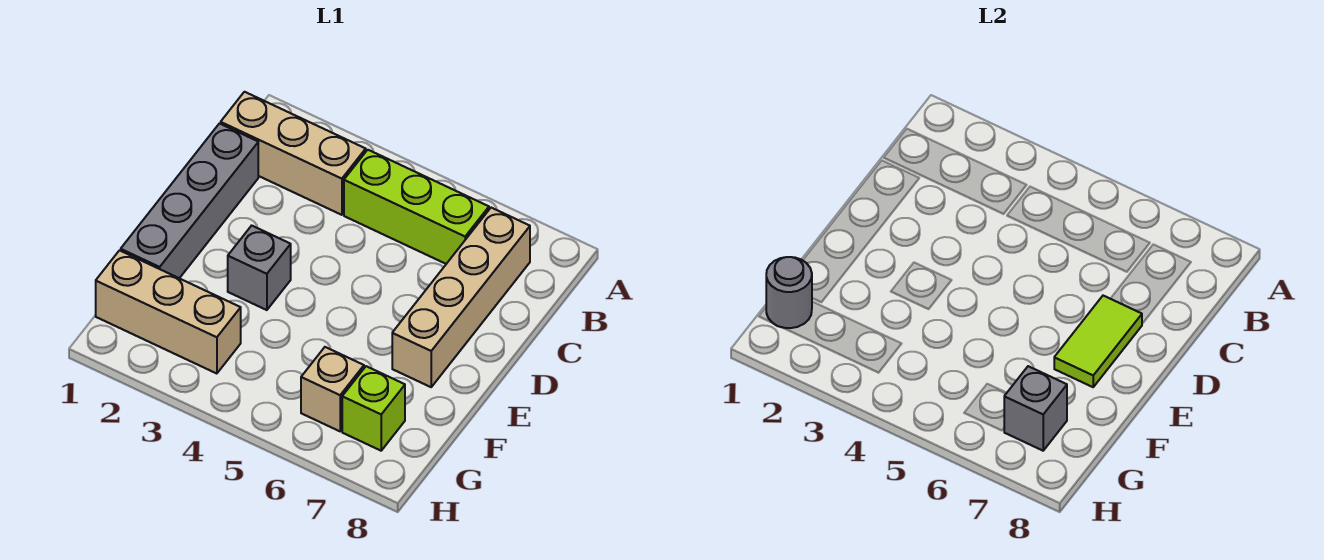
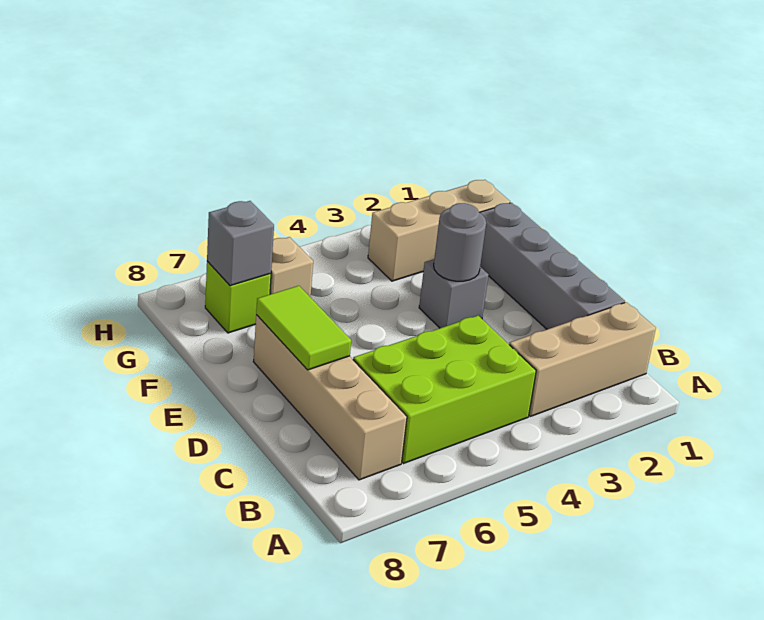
lime 1x3 brick [344,150,489,264] -> lime 2x3 brick [353,316,536,464]
grey 1x1 round brick [766,257,812,328] -> grey 1x1 round brick moved to [434,203,486,281]

